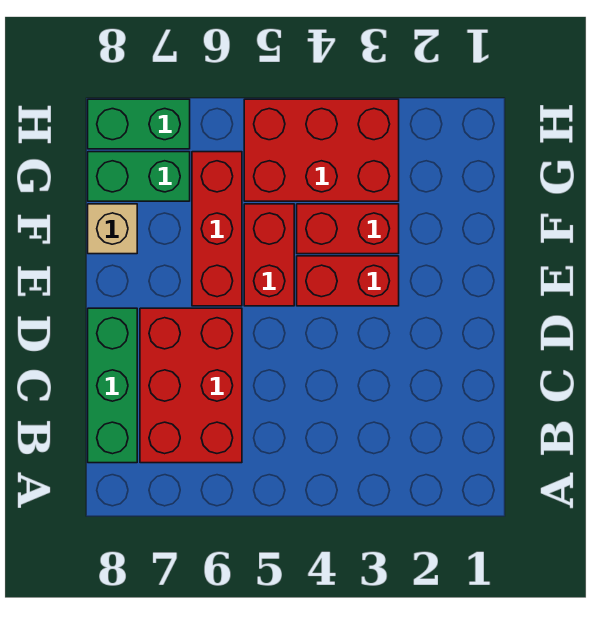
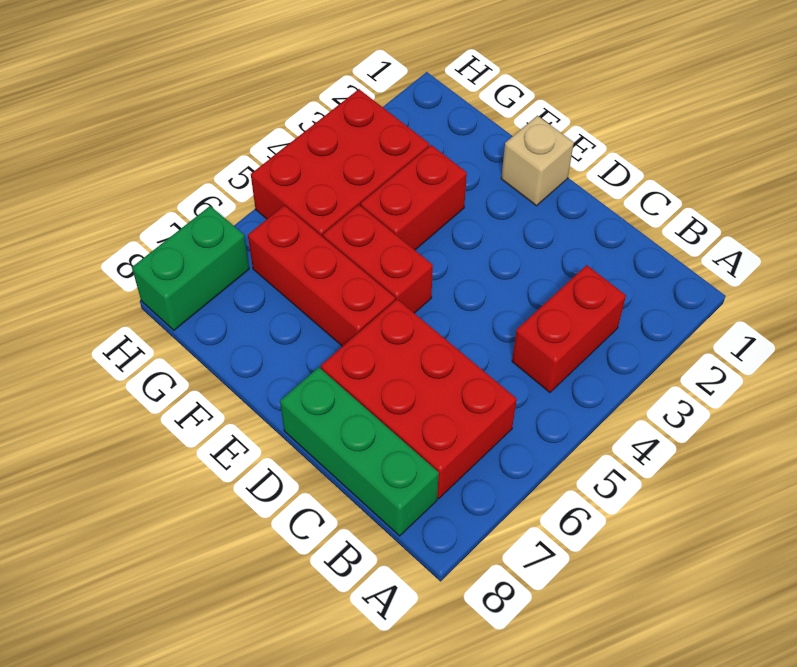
red 1x2 brick [297,256,399,306] -> red 1x2 brick moved to [512,265,626,392]
tan 1x1 brick [88,204,137,254] -> tan 1x1 brick moved to [501,116,574,206]
green 1x2 brick [88,152,190,201] -> none

